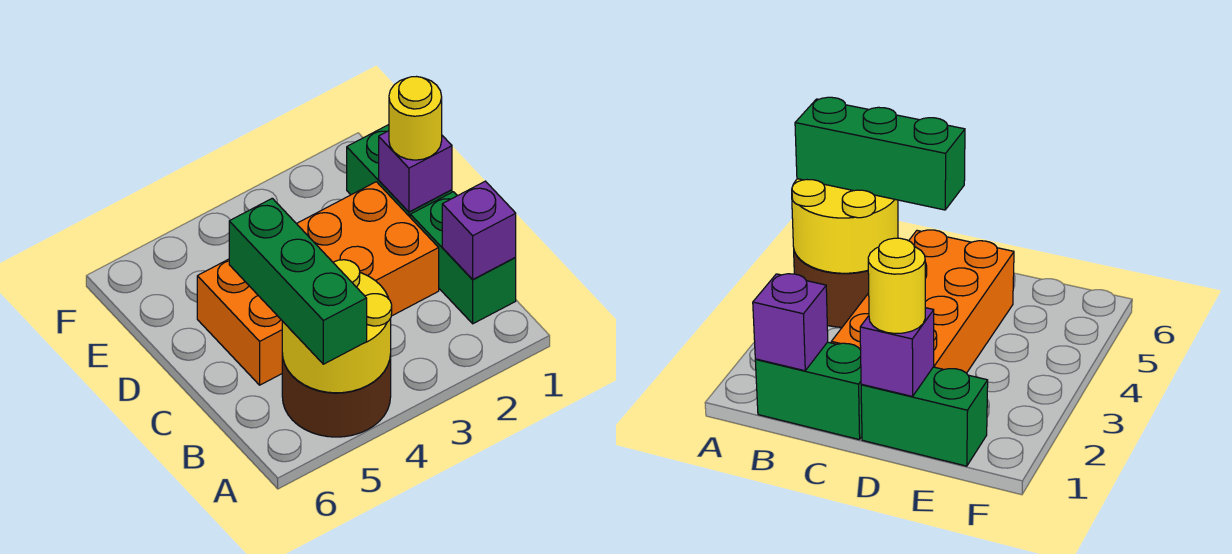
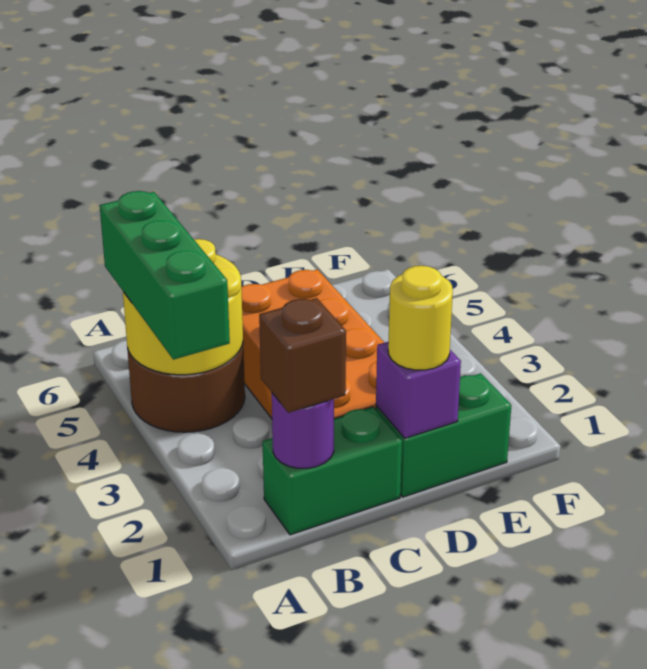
green 1x3 brick [229,198,367,364] -> green 1x3 brick turned to [100,191,230,360]
purple 1x1 brick [442,181,516,280] -> purple 1x1 round brick [272,393,334,468]
none -> brown 1x1 brick [259,298,346,413]

